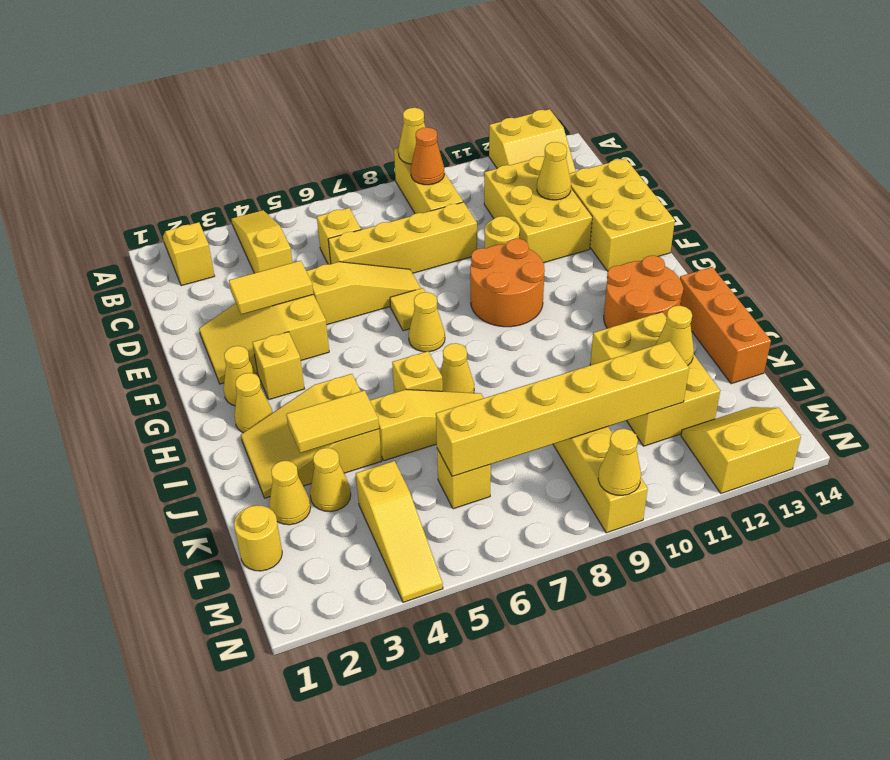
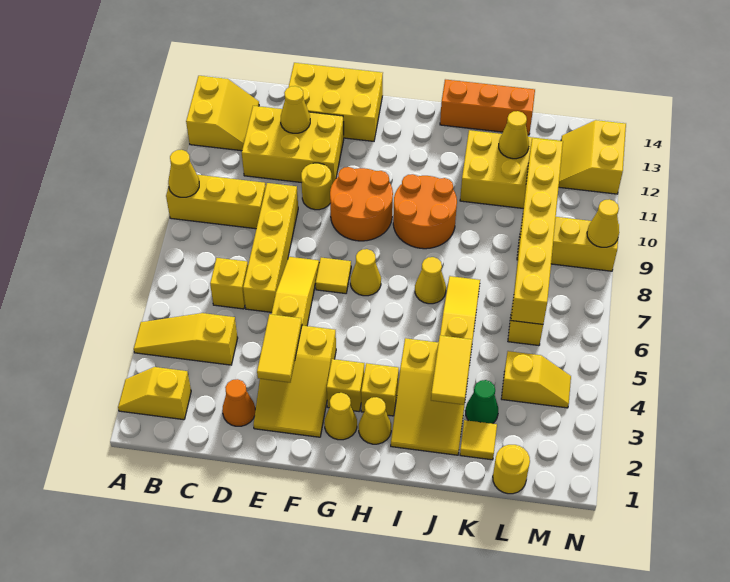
orange 1x1 cone [411,127,444,185] -> orange 1x1 cone moved to [222,379,255,426]
orange 2x2 round brick [604,256,683,328] -> orange 2x2 round brick moved to [393,174,457,249]
yellow 1x1 brick [392,351,443,393] -> yellow 1x1 brick moved to [361,363,399,416]
yellow 1x1 cone [269,461,311,525] -> yellow 1x1 tile [460,420,497,460]
yellow 1x1 cone [310,448,351,512] -> green 1x1 cone [465,380,498,424]
yellow 1x3 slope [356,461,443,602] -> yellow 1x2 slope [501,351,571,408]

